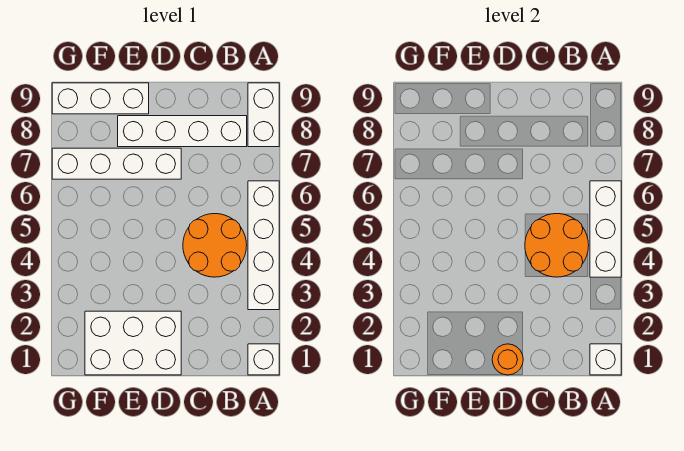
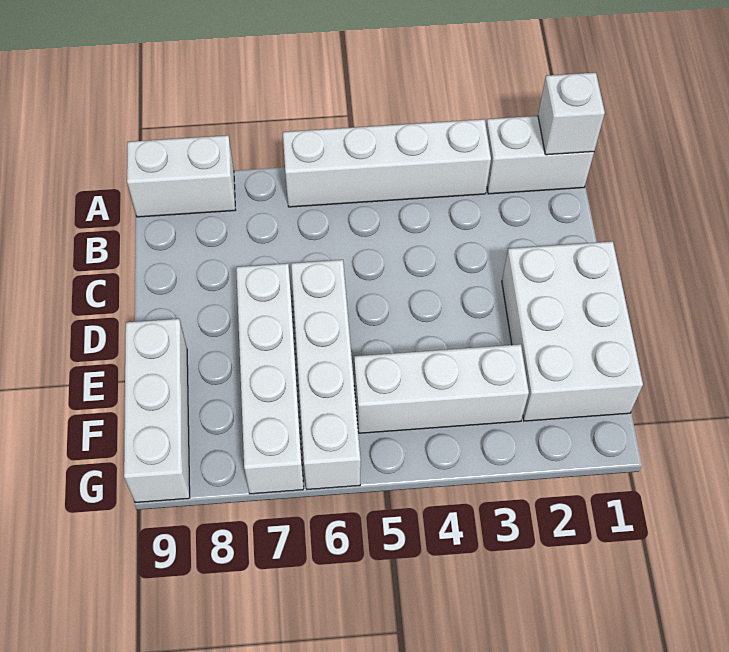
white 1x1 brick [248,344,279,375] -> white 1x2 brick [486,116,594,194]
white 1x3 brick [590,181,621,277] -> white 1x3 brick moved to [354,344,529,433]
orange 2x2 round brick [183,214,247,277] -> none
orange 2x2 round brick [525,214,589,277] -> none
white 1x4 brick [118,116,247,147] -> white 1x4 brick moved to [291,260,361,489]
orange 1x1 round brick [492,344,523,375] -> none

